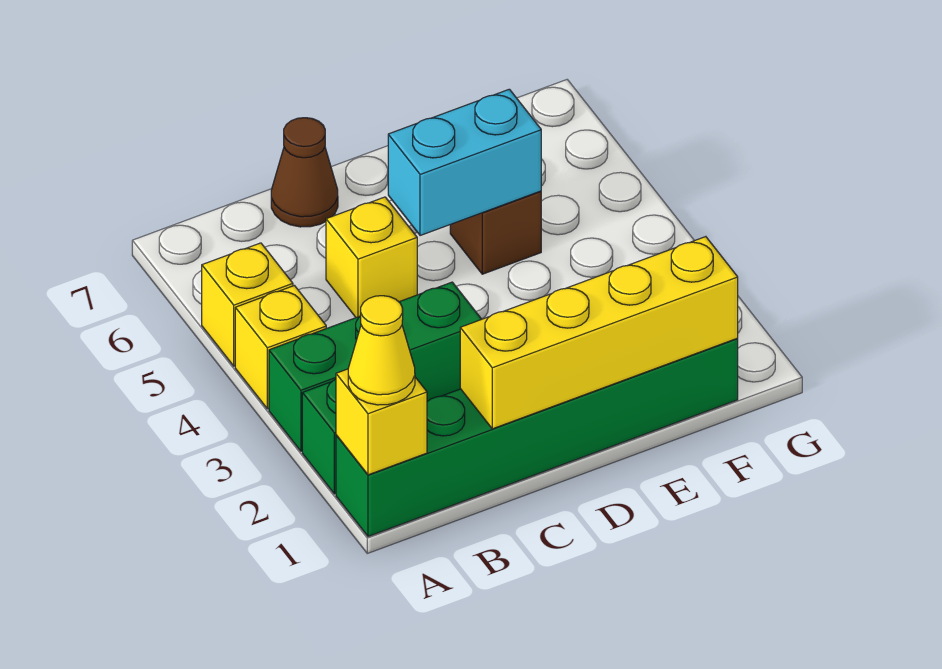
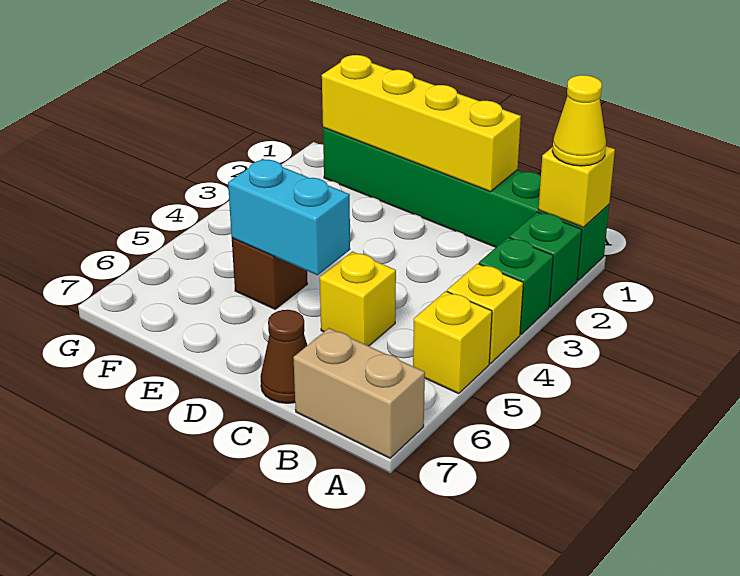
green 1x3 brick [269,282,482,451] -> green 1x1 brick [479,237,553,334]
none -> tan 1x2 brick [293,328,425,458]

